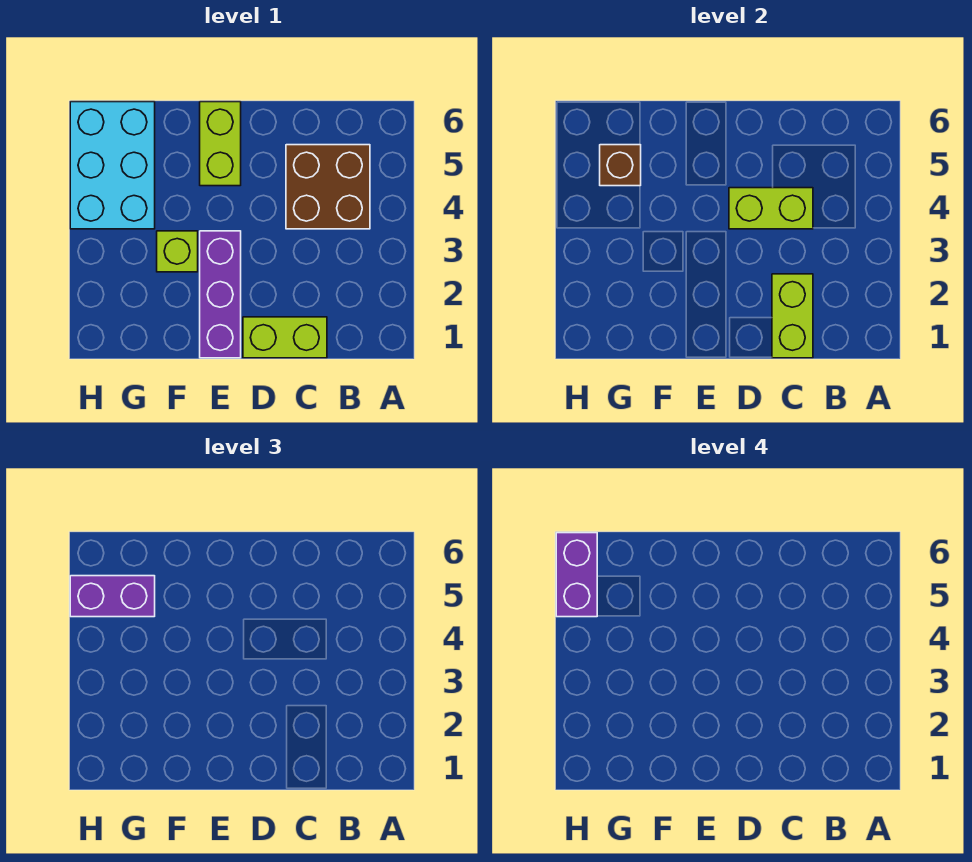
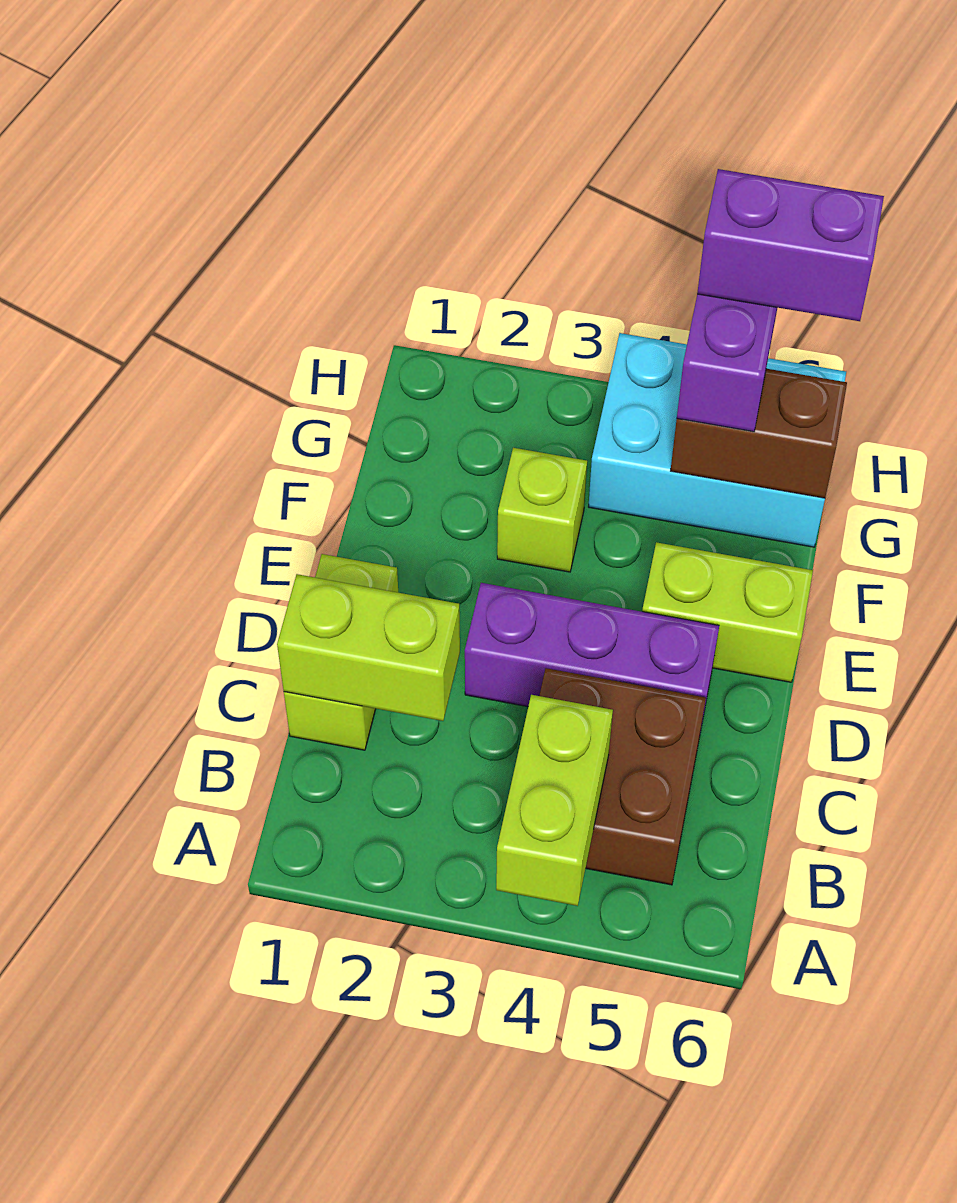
lime 1x2 brick [729,188,813,229] -> lime 1x2 brick moved to [496,695,613,906]
purple 1x3 brick [200,231,241,358] -> purple 1x3 brick moved to [465,583,719,727]
brown 1x1 brick [600,145,641,186] -> brown 1x2 brick [671,369,847,498]

